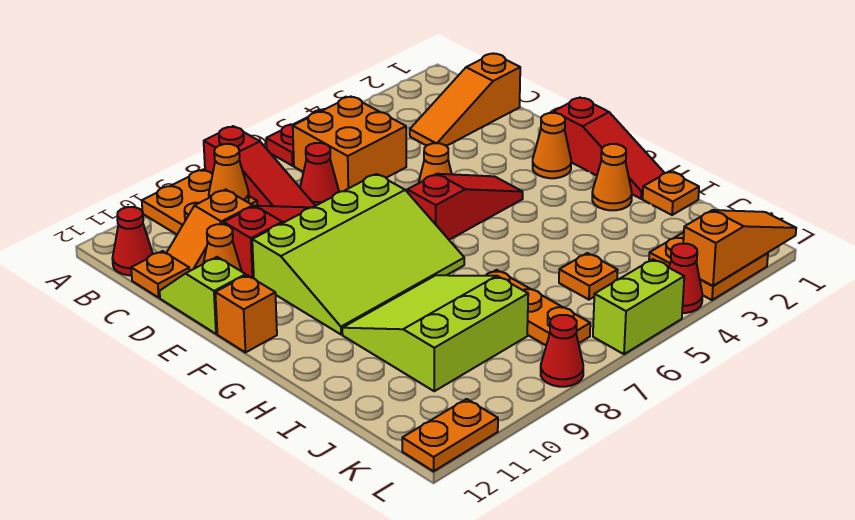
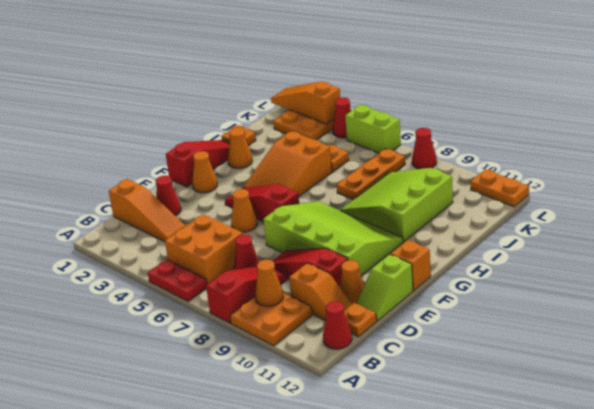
none -> red 1x1 cone [156,176,181,216]
none -> orange 2x3 slope [243,131,332,196]
lime 3x3 slope [342,275,528,391] -> lime 3x3 slope turned to [340,168,453,242]

